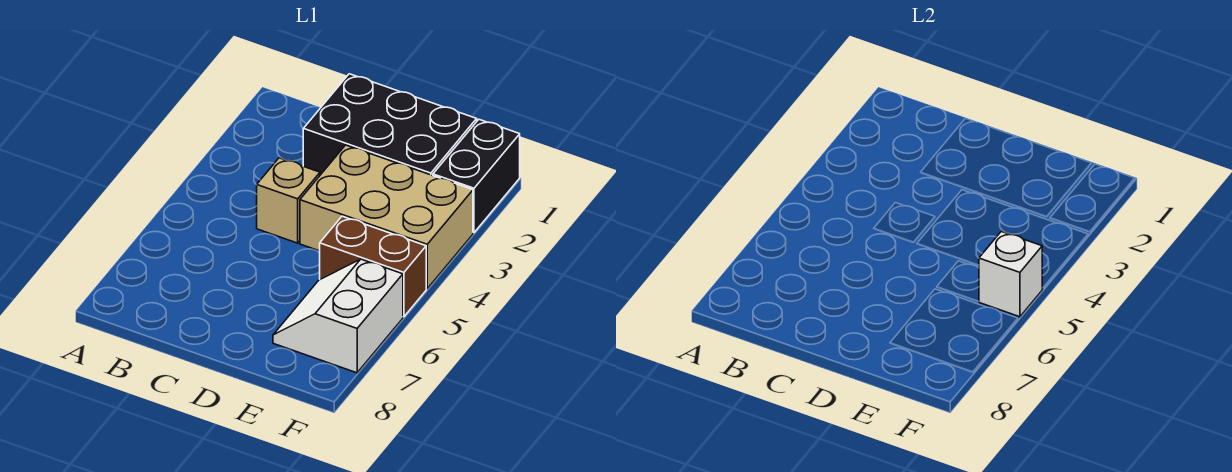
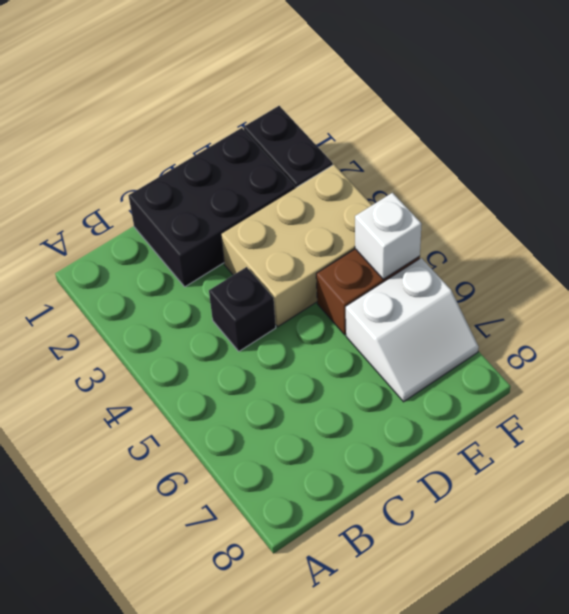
tan 1x1 brick [257,158,320,243] -> black 1x1 brick [209,267,276,351]
white 2x2 slope [273,259,403,373] -> white 2x2 slope turned to [346,258,479,402]

